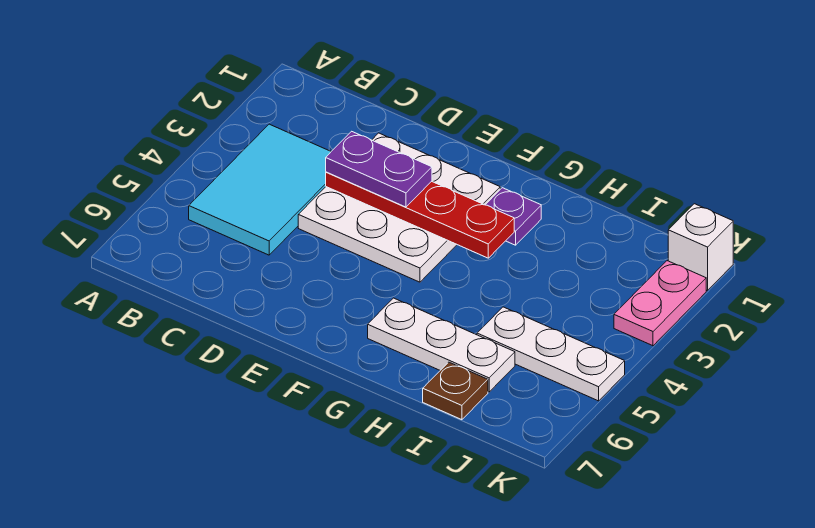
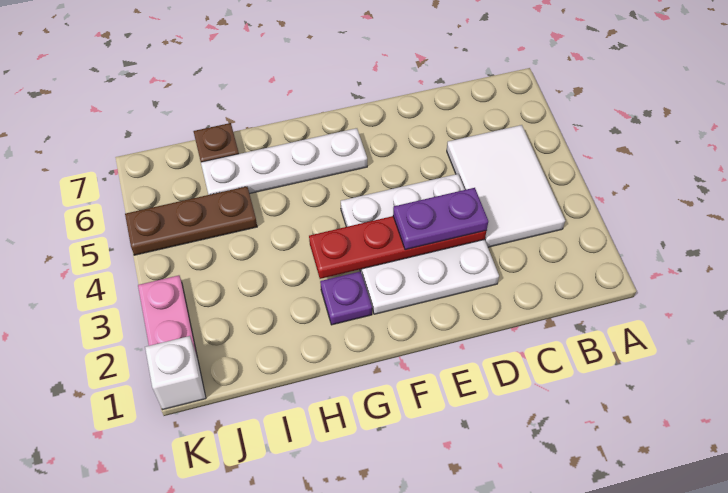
cyan 2x3 tile [189,124,331,255] -> white 2x3 tile [447,125,565,247]
white 1x3 plate [368,298,515,392] -> white 1x4 plate [201,128,367,195]
white 1x3 plate [477,307,625,401] -> brown 1x3 plate [125,186,257,255]

